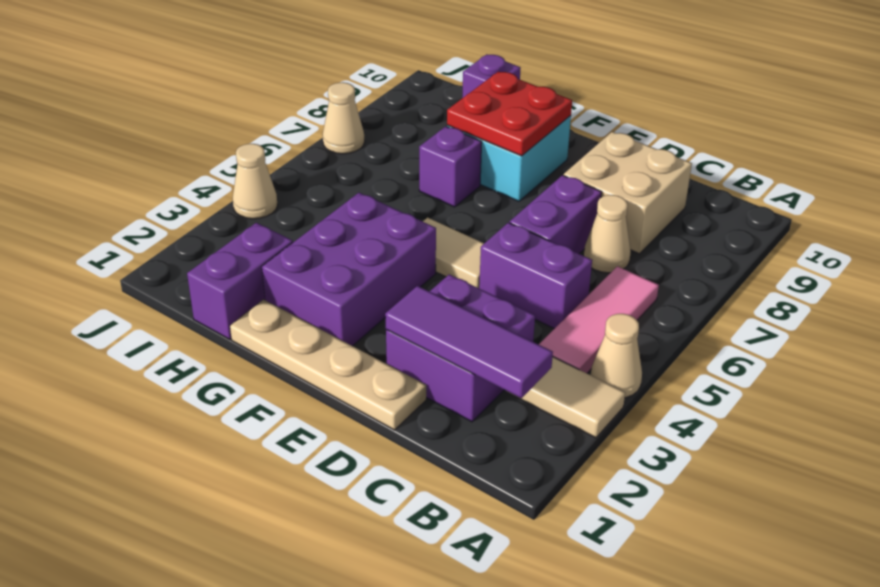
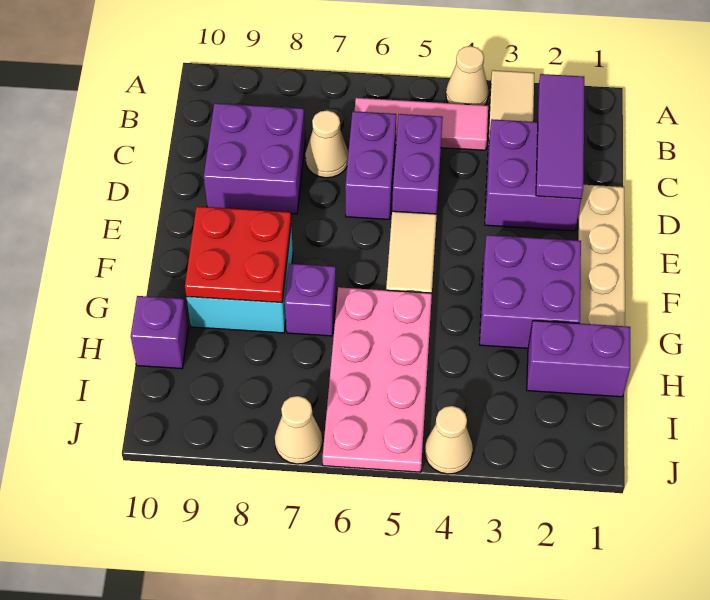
tan 2x2 brick [564,132,692,254] -> purple 2x2 brick [204,103,305,214]
purple 1x2 brick [510,175,602,254] -> purple 1x2 brick turned to [345,111,396,219]
purple 2x3 brick [262,193,436,346] -> purple 2x2 brick [480,235,581,348]
none -> pink 2x4 plate [323,287,432,472]

